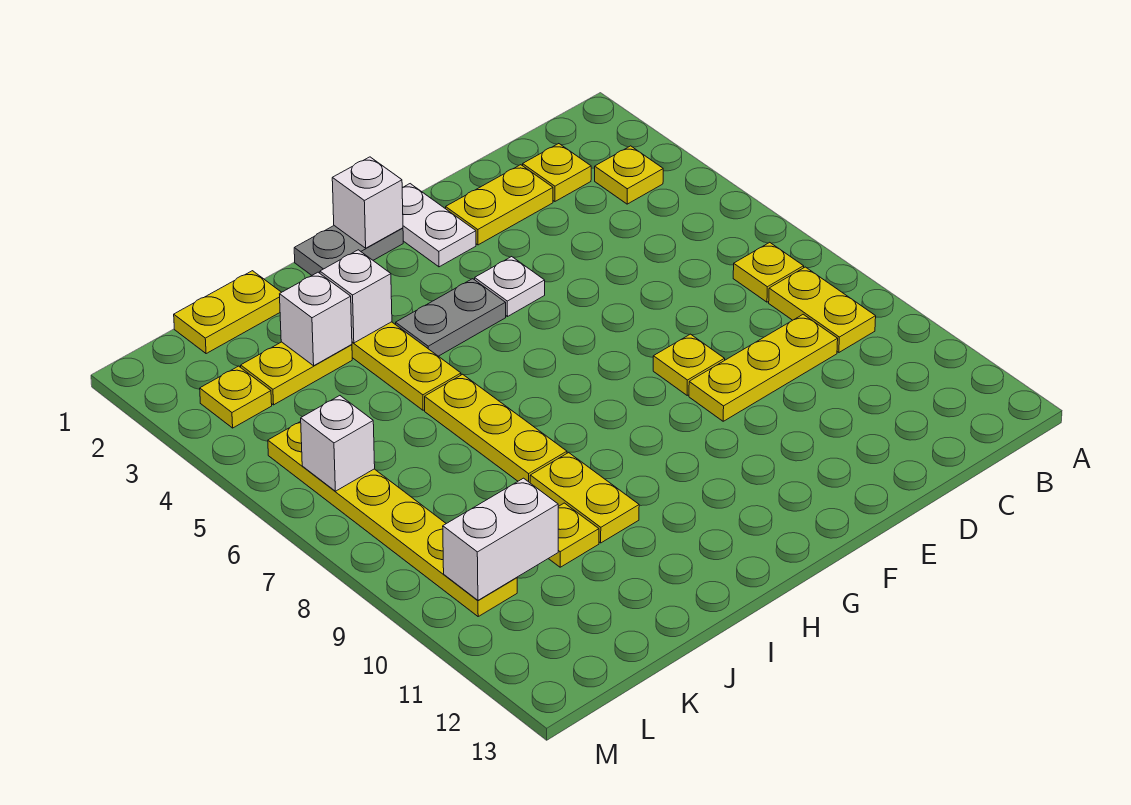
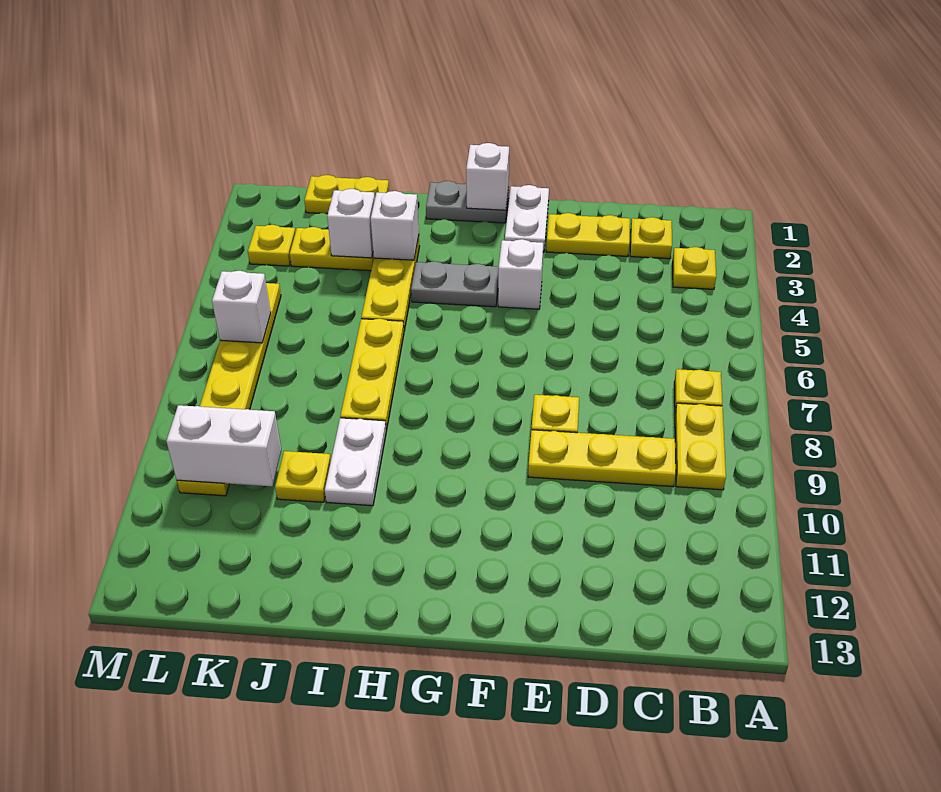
white 1x1 plate [474,257,545,317] -> white 1x1 brick [498,239,543,309]
yellow 1x2 plate [530,453,639,543] -> white 1x2 plate [325,418,386,506]

